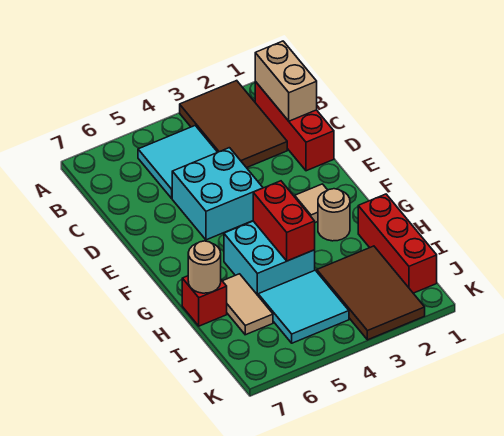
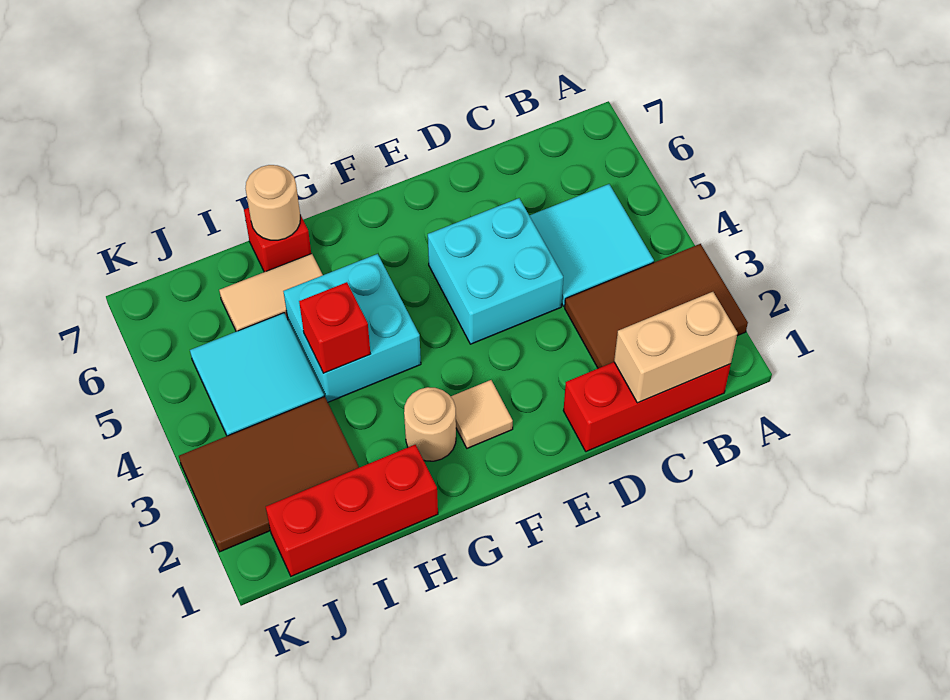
red 1x2 brick [253,181,315,261] -> red 1x1 brick [299,282,370,373]

